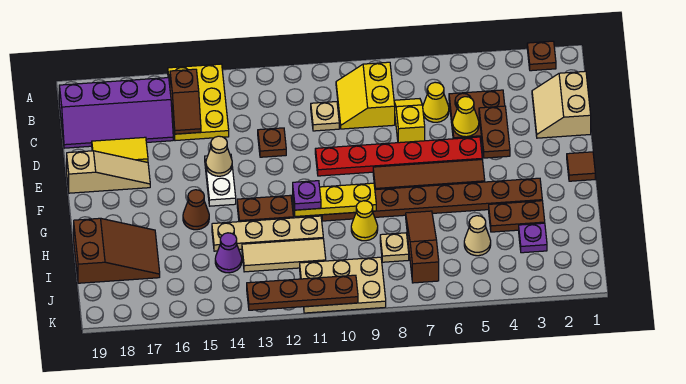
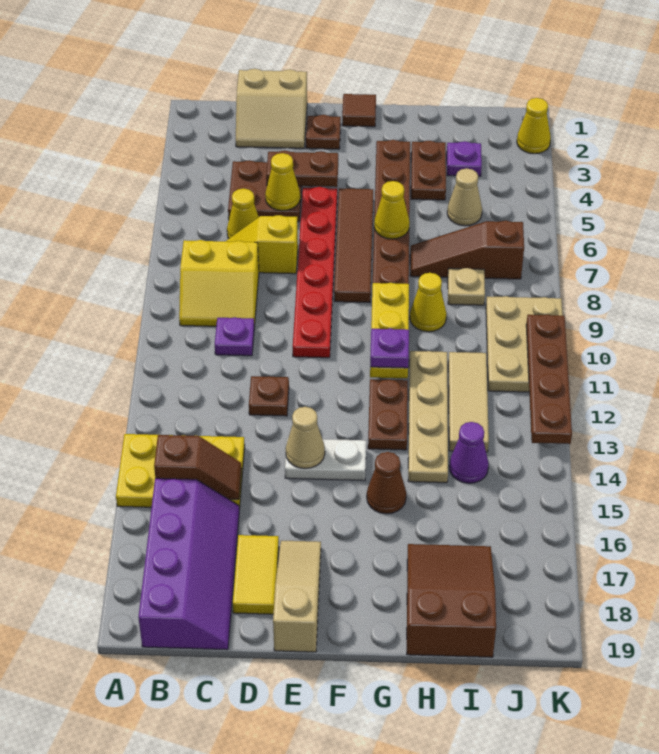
brown 1x1 plate [527,41,556,71] -> brown 1x1 plate moved to [306,115,341,149]
tan 1x1 plate [311,102,339,131] -> purple 1x1 plate [215,317,254,356]
none -> yellow 1x1 cone [374,181,410,239]
none -> yellow 1x1 cone [517,98,551,154]

